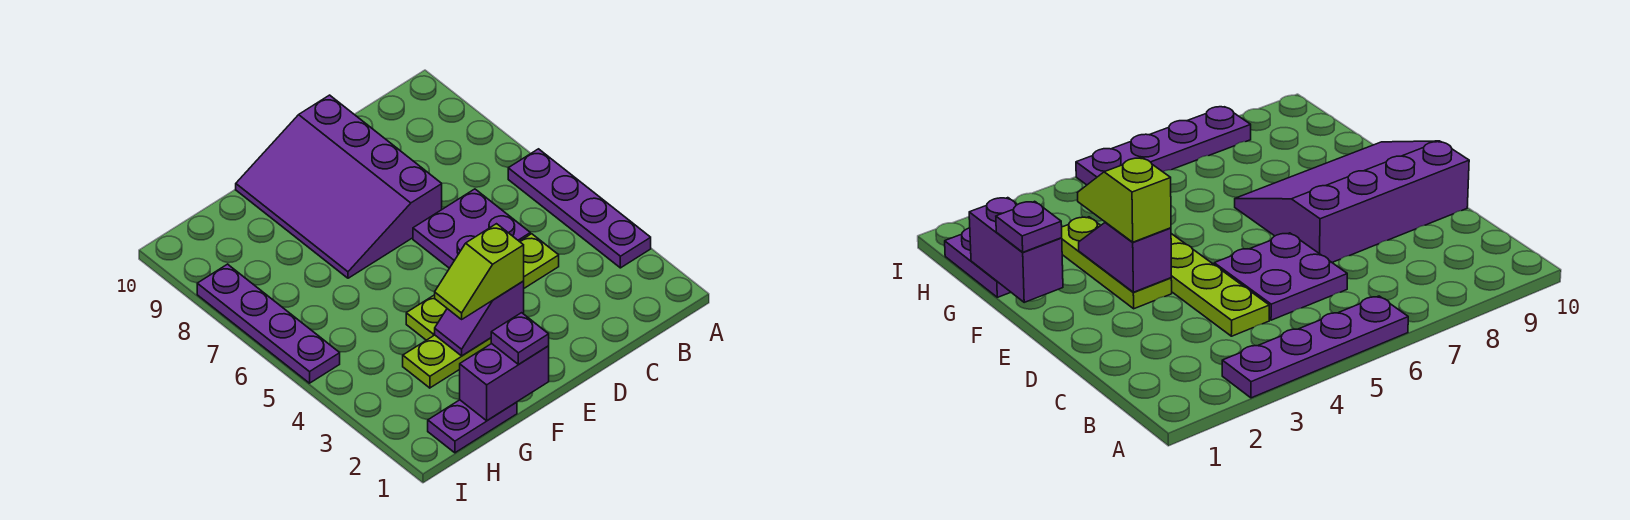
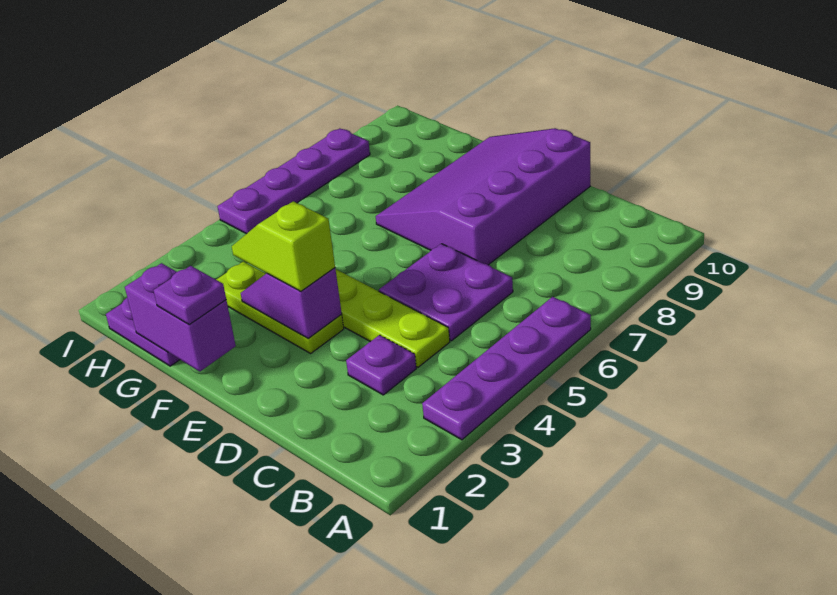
none -> purple 1x1 plate [346,335,416,395]

